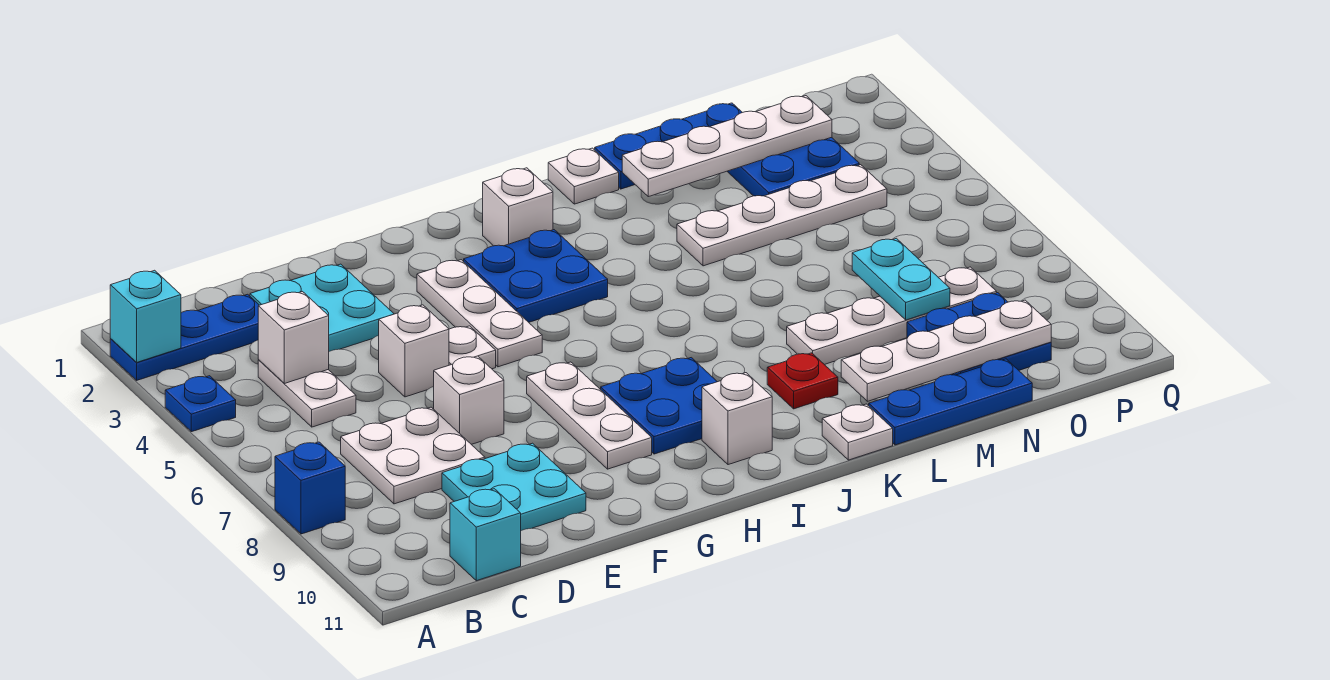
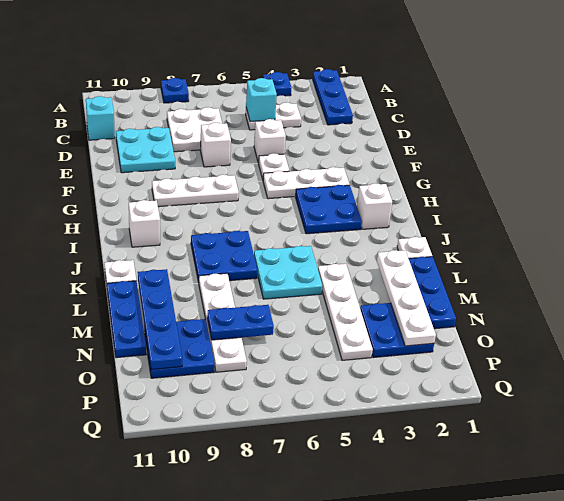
cyan 1x1 brick [110,270,181,363] -> cyan 1x1 brick moved to [246,78,277,121]
blue 1x1 brick [275,442,345,534] -> blue 1x1 plate [161,78,189,103]
white 1x1 brick [258,292,329,384] -> none
cyan 2x2 plate [250,264,394,351] -> cyan 2x2 plate moved to [254,246,322,299]
blue 2x2 plate [601,358,717,454] -> blue 2x2 plate moved to [191,231,257,282]
red 1x1 plate [767,353,838,409] -> none
white 1x4 plate [841,300,1051,401] -> blue 1x4 plate [138,269,182,370]
cyan 1x2 plate [852,238,950,320] -> blue 1x2 plate [207,305,274,340]

